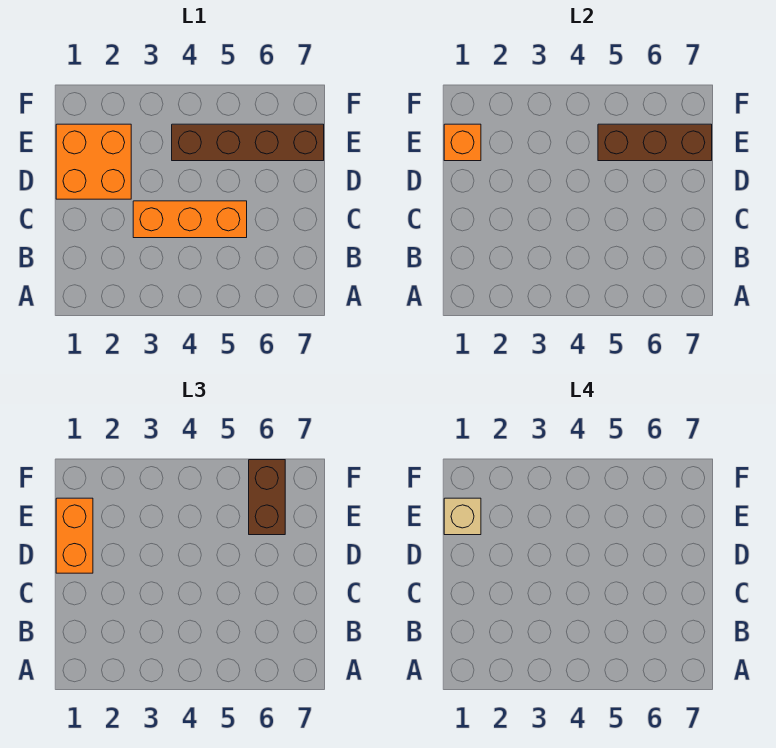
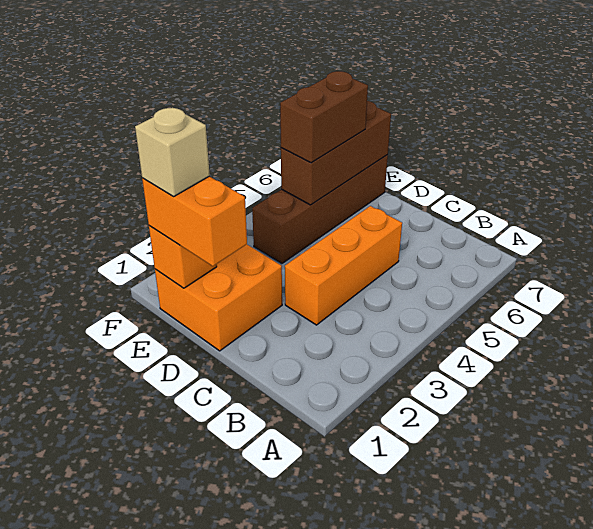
brown 1x2 brick [249,460,285,535] -> brown 1x2 brick turned to [280,71,368,163]

